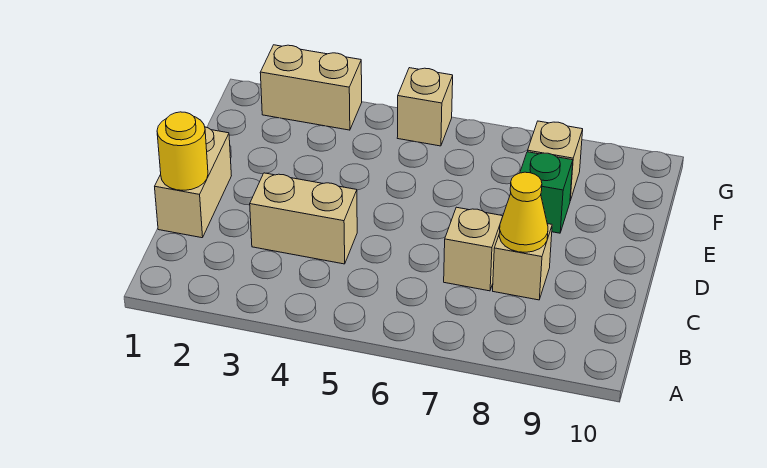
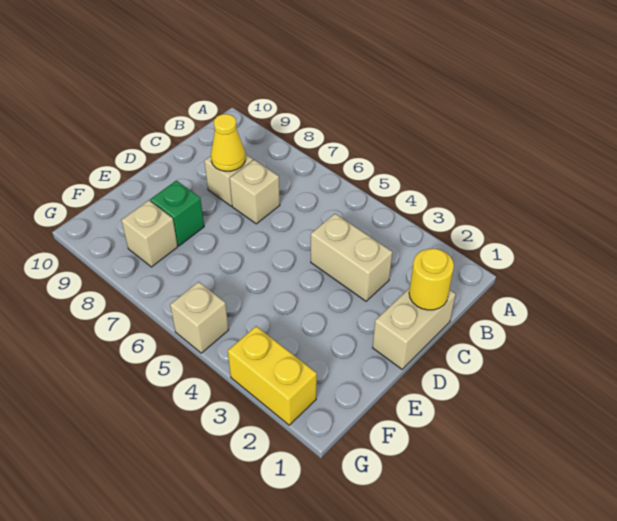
tan 1x2 brick [260,45,362,130] -> yellow 1x2 brick [228,326,317,425]

